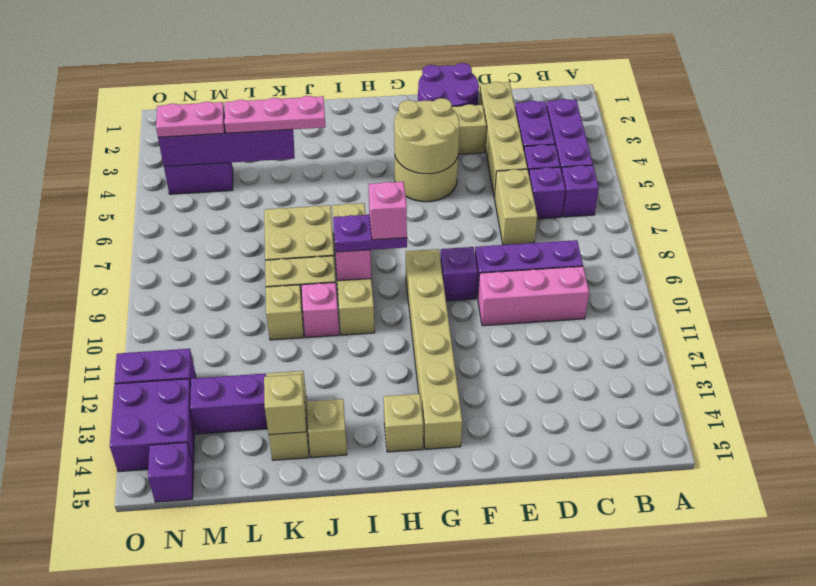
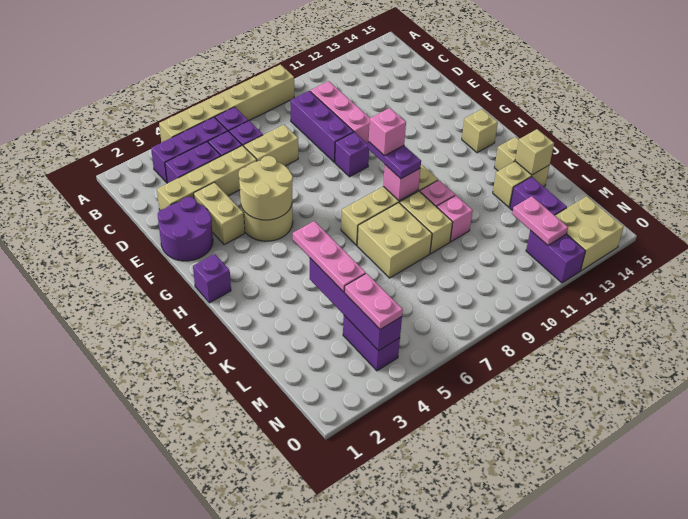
tan 1x6 brick [406,249,462,449] -> tan 1x6 brick moved to [159,65,294,143]
tan 1x1 brick [266,285,304,340] -> pink 1x1 brick [437,195,473,242]
none -> pink 1x2 plate [512,196,568,245]
purple 2x2 brick [110,379,194,472] -> tan 2x2 brick [555,196,624,271]
purple 1x1 brick [148,442,193,502] -> purple 1x1 brick moved to [193,254,231,303]

